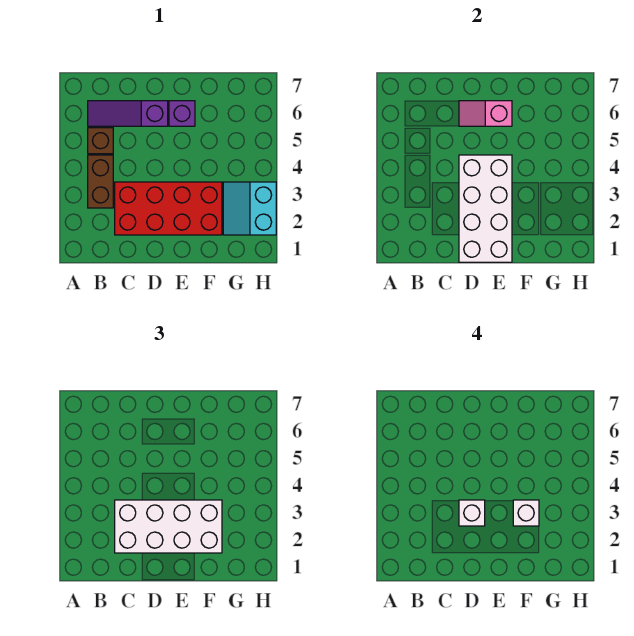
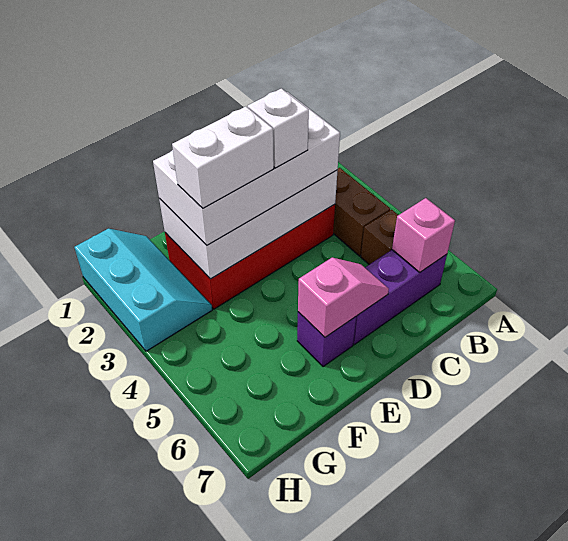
purple 1x3 slope [88,101,168,126] -> purple 1x3 brick [353,250,447,345]
none -> pink 1x1 brick [392,198,455,272]
white 2x4 brick [459,155,512,262] -> white 2x4 brick turned to [159,170,338,279]
white 1x1 brick [513,500,539,526] -> white 1x2 brick [172,106,274,208]
cyan 2x2 slope [223,182,276,235] -> cyan 2x3 slope [75,229,212,351]

